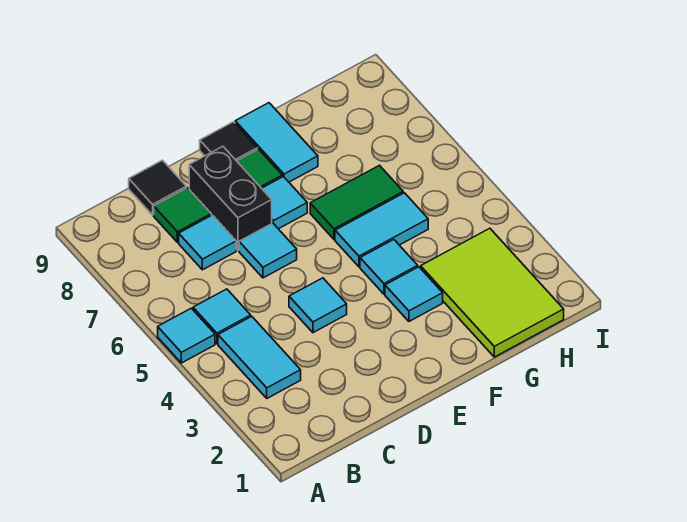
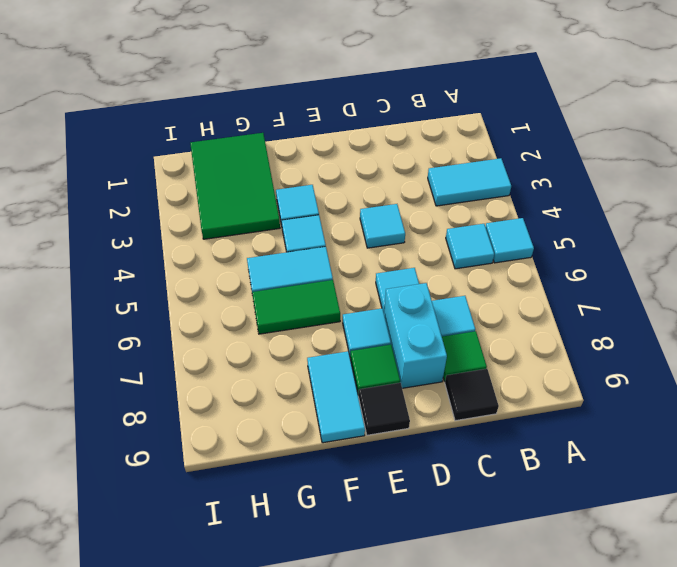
cyan 1x2 tile [218,316,301,398] -> cyan 1x2 tile turned to [428,158,511,206]
black 1x2 brick [189,146,272,250] -> cyan 1x2 brick [384,283,447,388]
lime 2x3 tile [421,228,564,357] -> green 2x3 tile [190,133,280,239]

